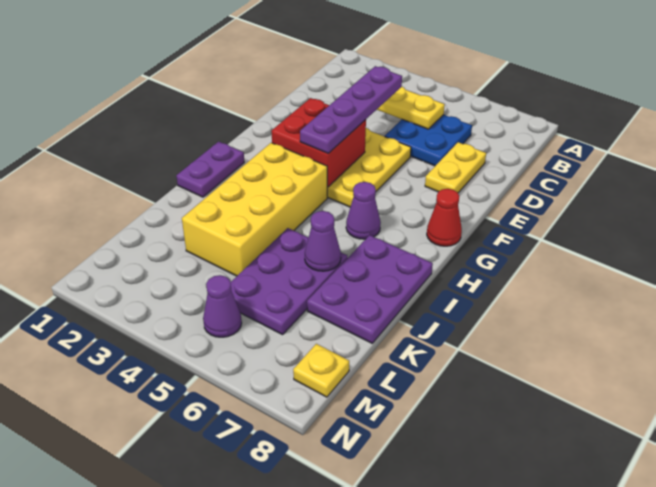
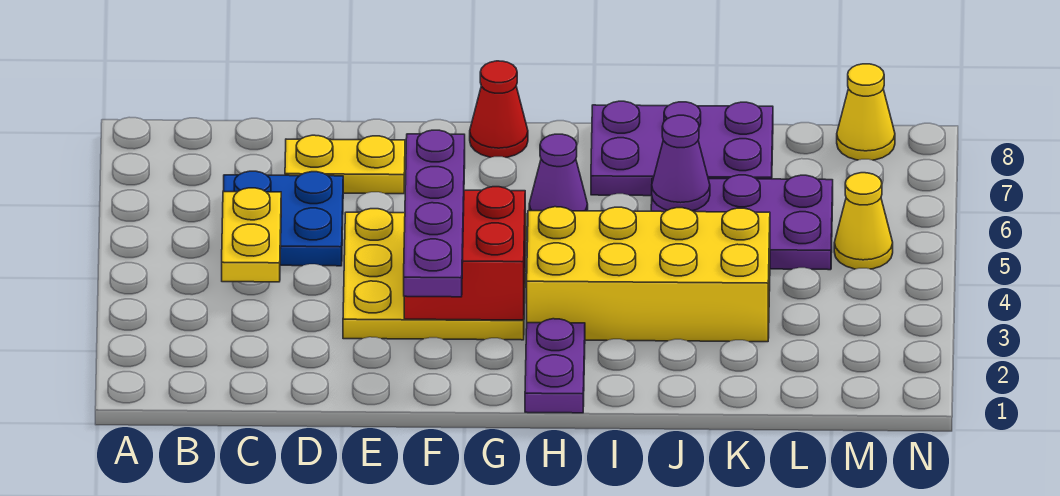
purple 1x4 plate [300,66,402,153] -> purple 1x4 plate turned to [404,130,465,297]
purple 1x2 plate [176,142,244,197] -> purple 1x2 plate turned to [525,319,585,413]
purple 1x1 cone [203,275,242,337] -> yellow 1x1 cone [834,173,893,269]
yellow 1x1 plate [293,344,349,397] -> yellow 1x1 cone [837,64,895,160]

